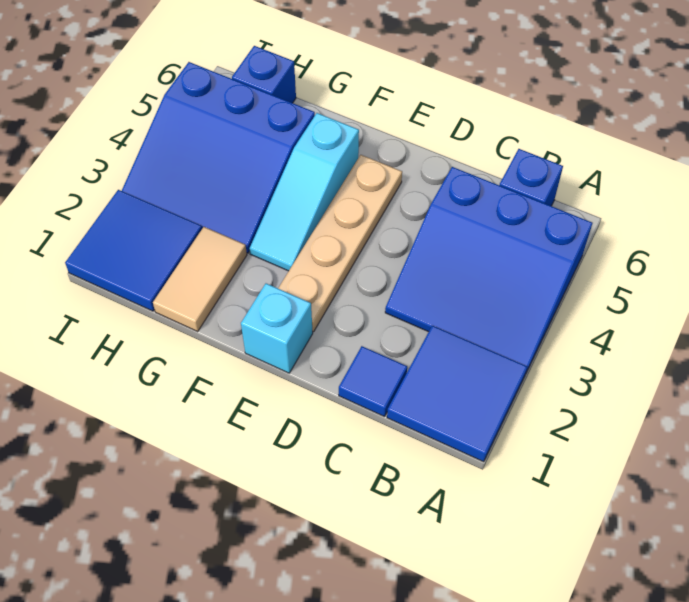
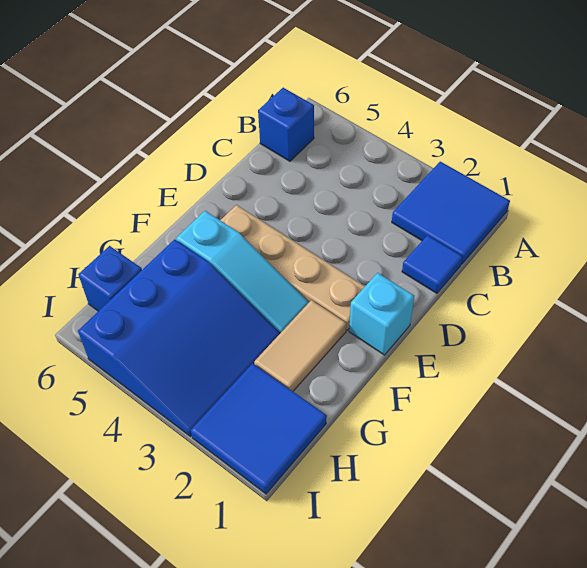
blue 3x3 slope [385,167,592,372] -> none
tan 1x2 tile [153,227,247,331] -> tan 1x2 tile turned to [254,300,346,391]

